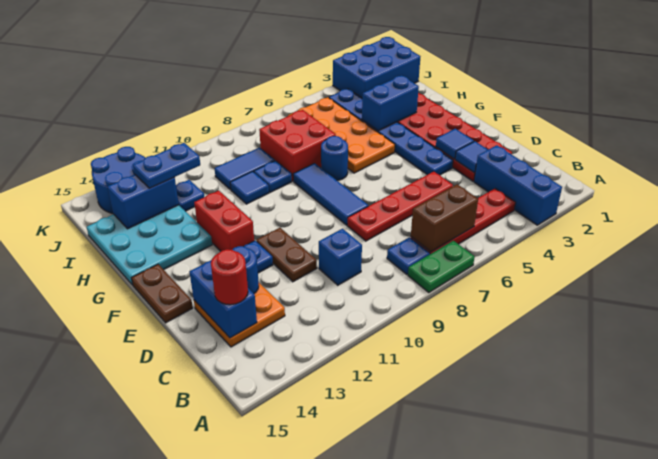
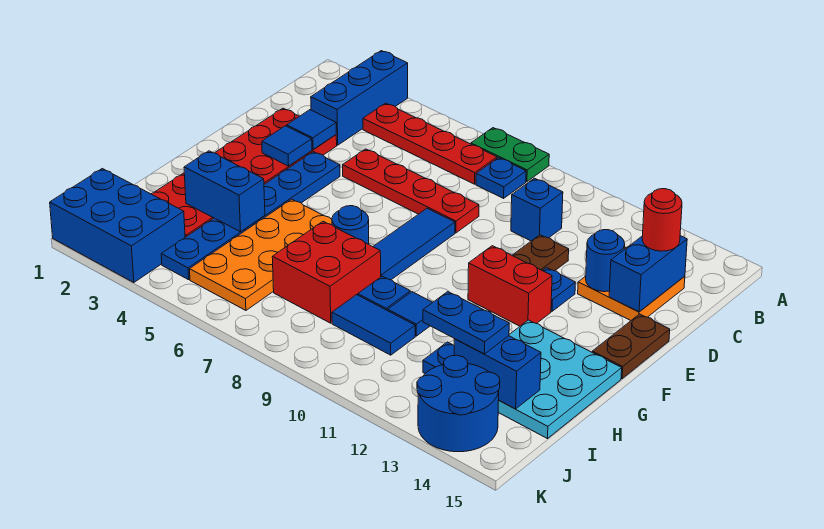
brown 1x2 brick [411,184,478,252] -> none
red 1x2 brick [194,191,254,251] -> red 1x2 brick turned to [468,246,552,326]

